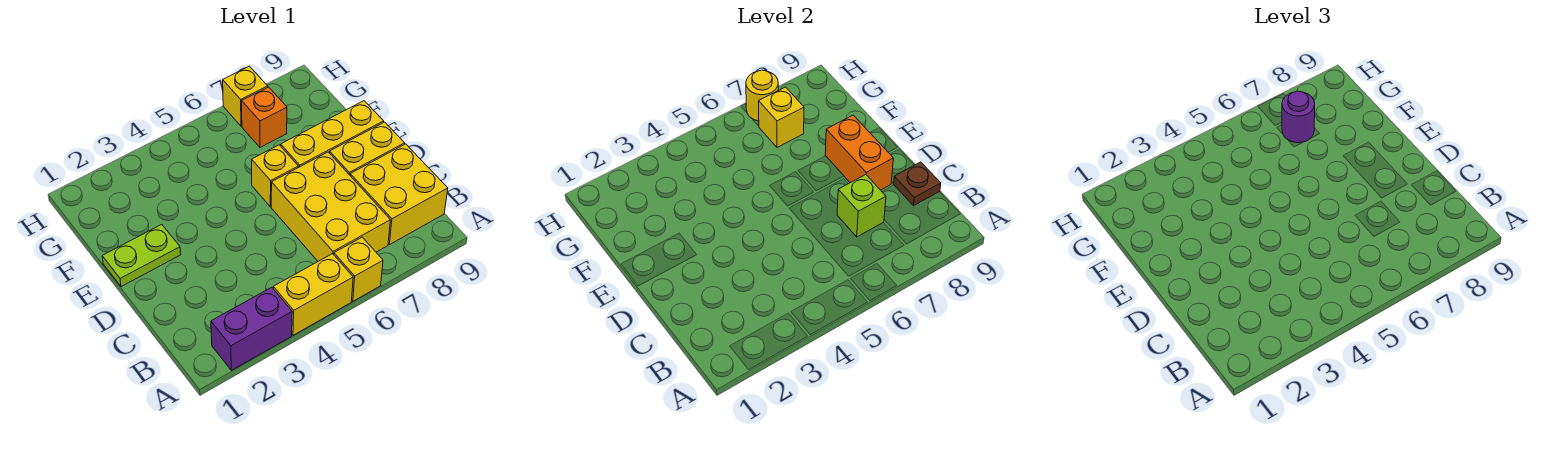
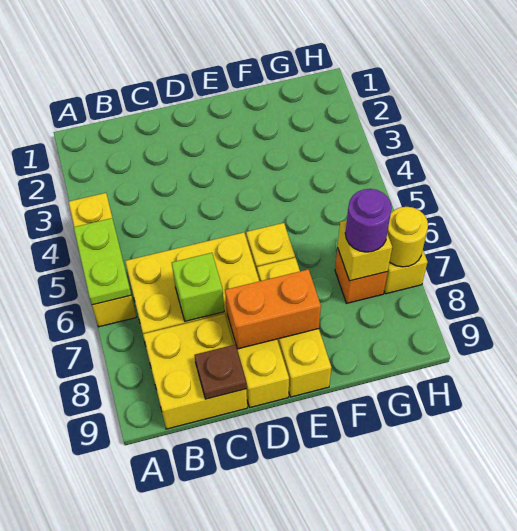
purple 1x2 brick [211,287,292,370] -> none
lime 1x2 plate [102,224,181,287] -> lime 1x2 plate moved to [74,218,131,305]

